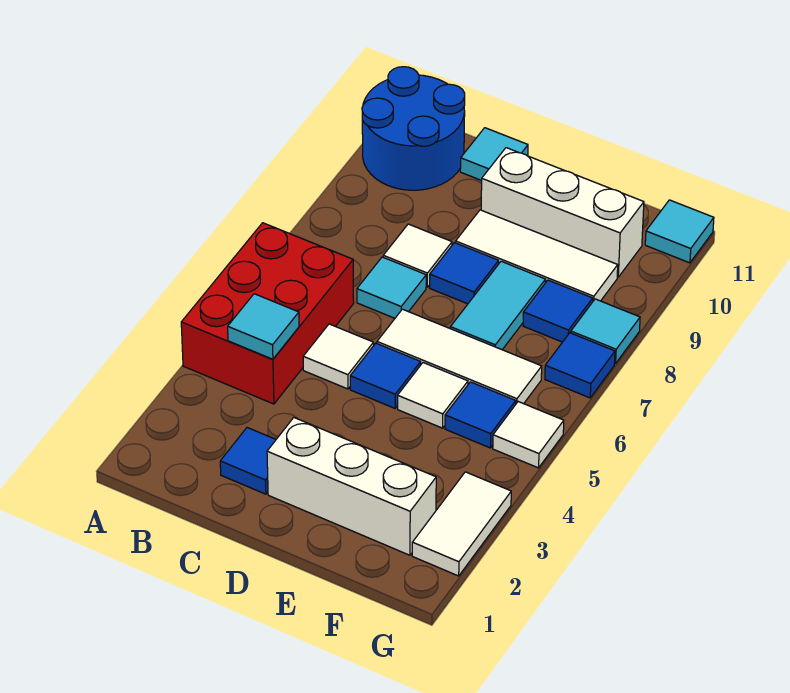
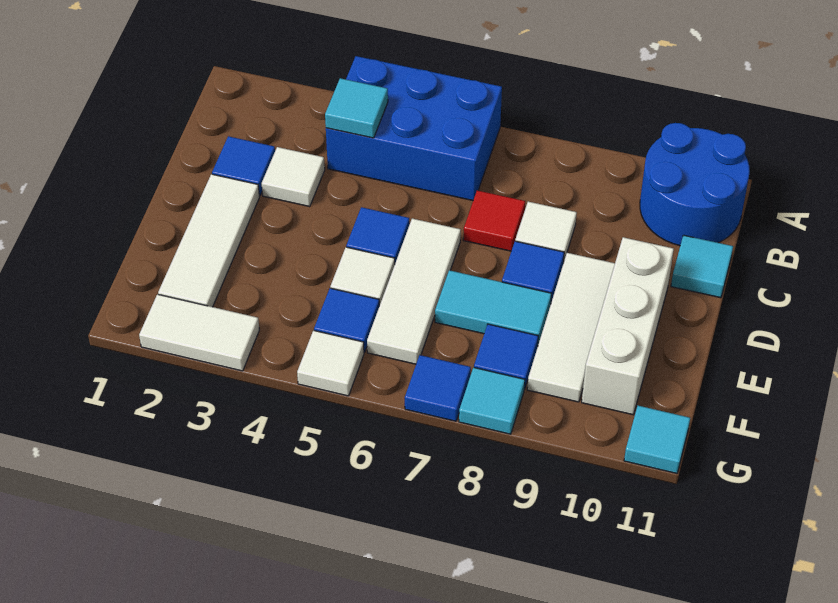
red 2x3 brick [181,223,354,404] -> blue 2x3 brick [326,56,502,200]
white 1x1 tile [303,324,374,389] -> white 1x1 tile moved to [262,147,325,207]
cyan 1x1 tile [357,257,426,318] -> red 1x1 tile [463,190,525,251]
white 1x3 brick [267,418,436,555] -> white 1x3 tile [158,174,259,307]

